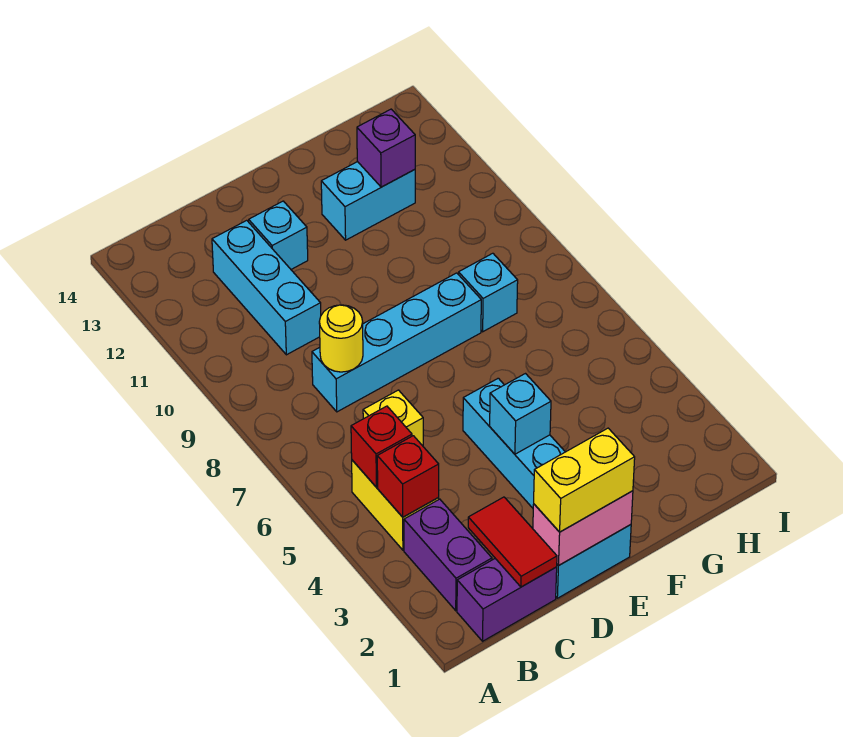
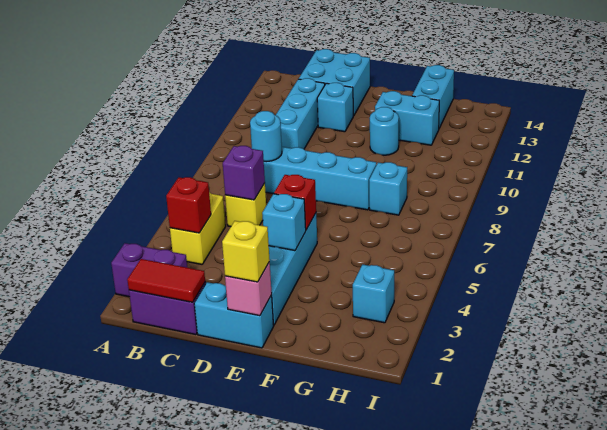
purple 1x2 brick [404,499,492,611] -> purple 1x2 brick turned to [111,243,187,297]
red 1x1 brick [351,406,412,487] -> red 1x1 brick moved to [274,175,316,230]
red 1x2 tile [468,497,557,587] -> red 1x2 tile turned to [127,259,205,302]
yellow 1x1 round brick [319,305,363,372] -> cyan 1x1 round brick [250,111,282,162]
none -> cyan 2x2 brick [299,49,370,116]
pink 1x2 brick [533,491,633,566] -> pink 1x1 brick [225,262,272,316]
yellow 1x2 brick [534,428,635,532] -> yellow 1x1 brick [222,221,270,282]
none -> cyan 1x1 round brick [370,107,399,155]
purple 1x1 brick [357,109,415,187] -> purple 1x1 brick moved to [223,146,265,200]
none -> cyan 1x2 brick [412,65,454,128]
none -> cyan 1x1 brick [353,264,394,323]

